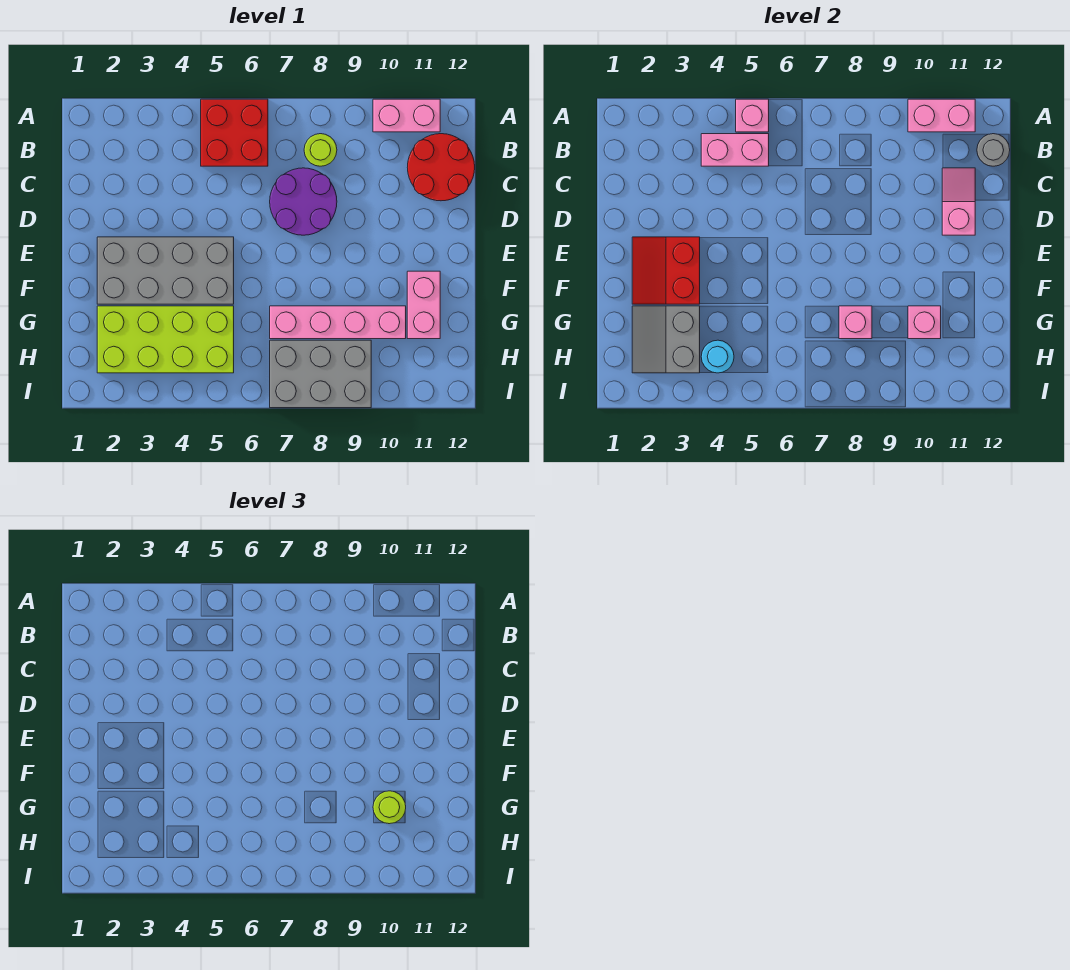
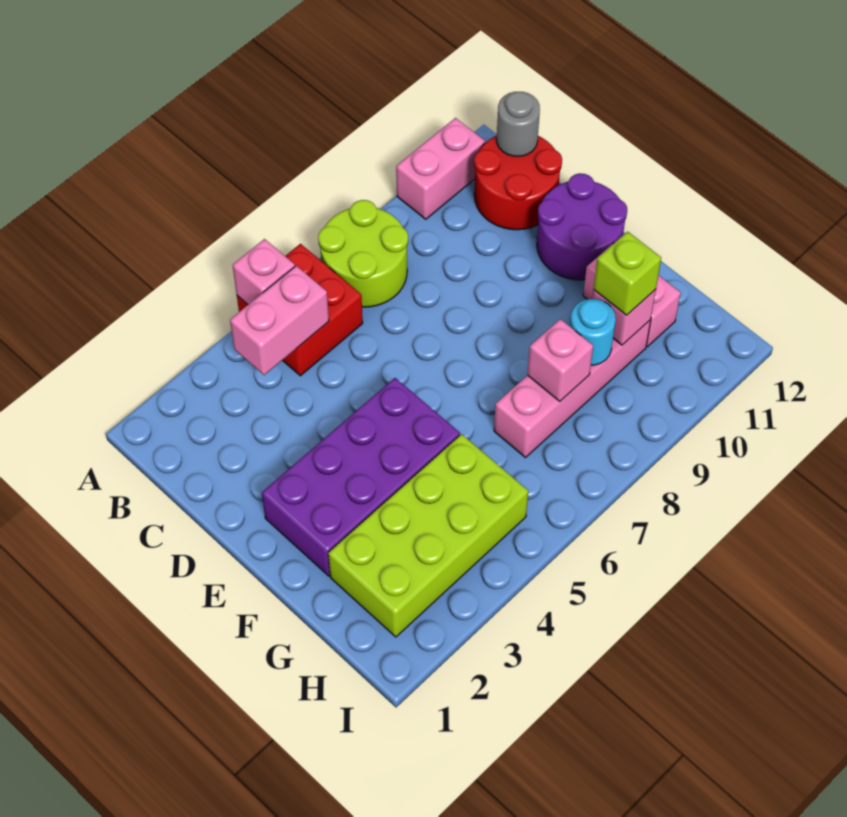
pink 1x2 brick [908,99,975,132] -> none
lime 1x1 round brick [304,134,337,166] -> lime 2x2 round brick [318,200,408,307]
purple 2x2 round brick [270,168,337,235] -> purple 2x2 round brick moved to [537,173,627,280]
pink 1x2 slope [942,168,975,235] -> none
grey 2x4 brick [97,237,234,304] -> purple 2x4 brick [262,378,460,576]
red 2x2 slope [632,237,700,304] -> none
grey 2x2 slope [632,306,700,373] -> none
lime 1x1 round brick [373,791,406,824] -> lime 1x1 brick [594,232,661,315]
cyan 1x1 round brick [701,340,734,373] -> cyan 1x1 round brick moved to [570,299,616,365]
grey 2x3 brick [270,340,371,408] -> none

